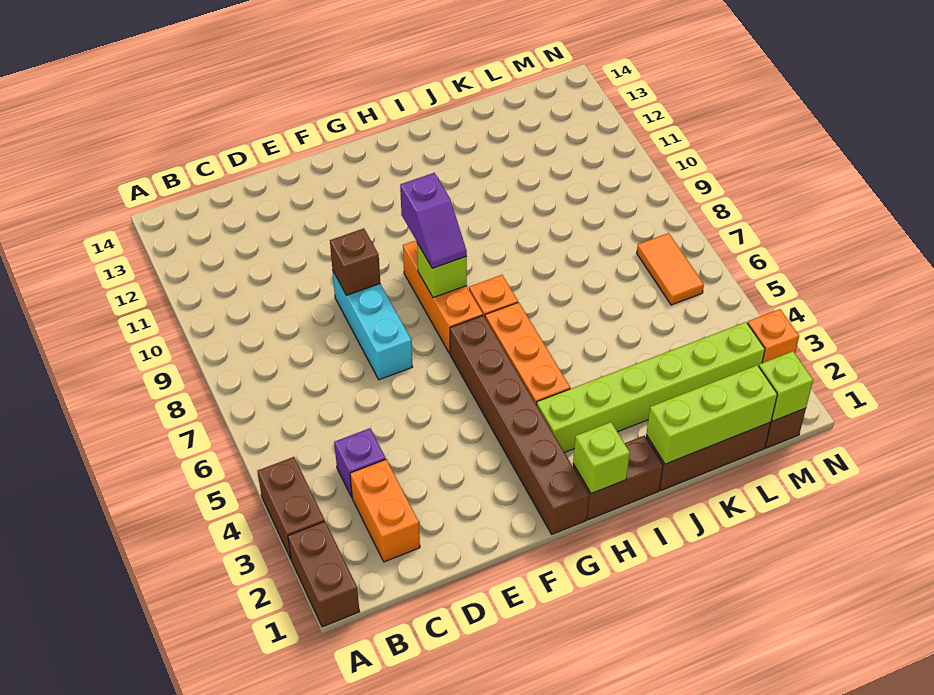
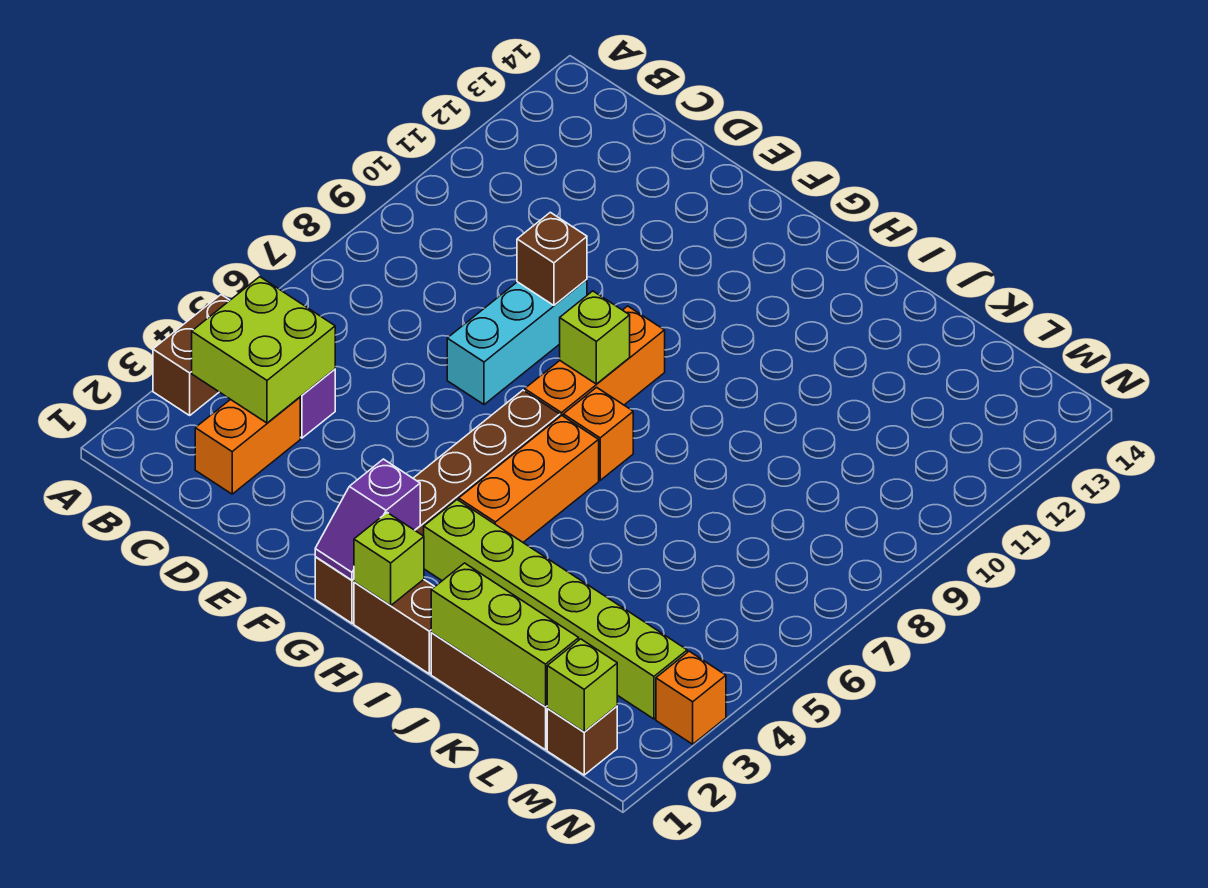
brown 1x2 brick [288,521,360,627] -> none
none -> lime 2x2 brick [192,277,335,423]
purple 1x2 slope [400,173,467,268] -> purple 1x2 slope moved to [315,459,420,580]
orange 1x2 tile [637,233,704,305] -> none

